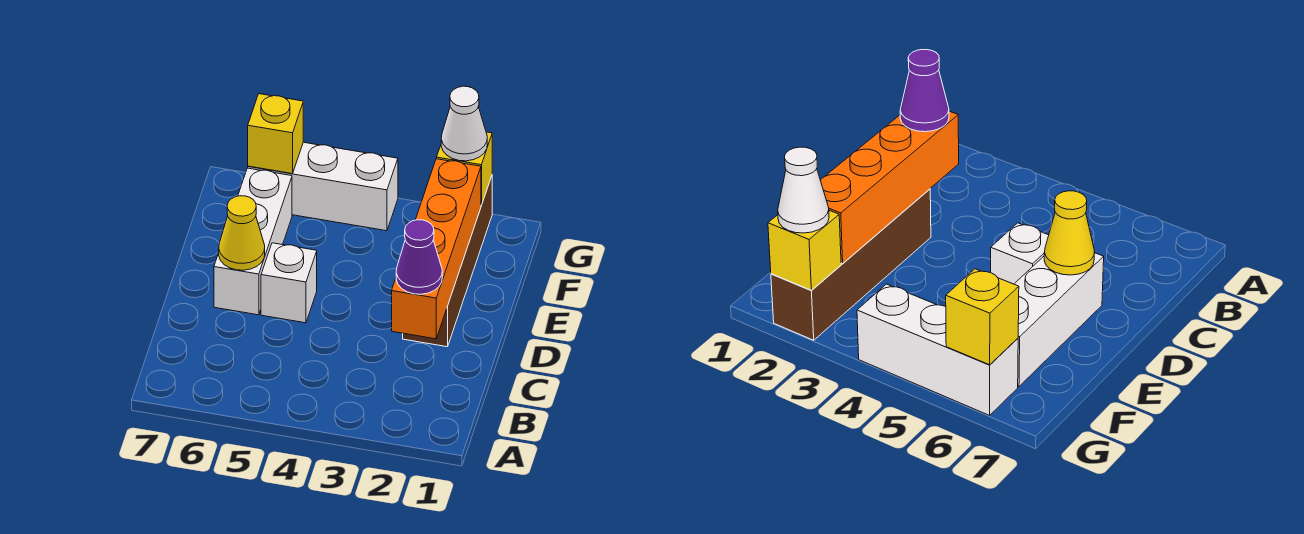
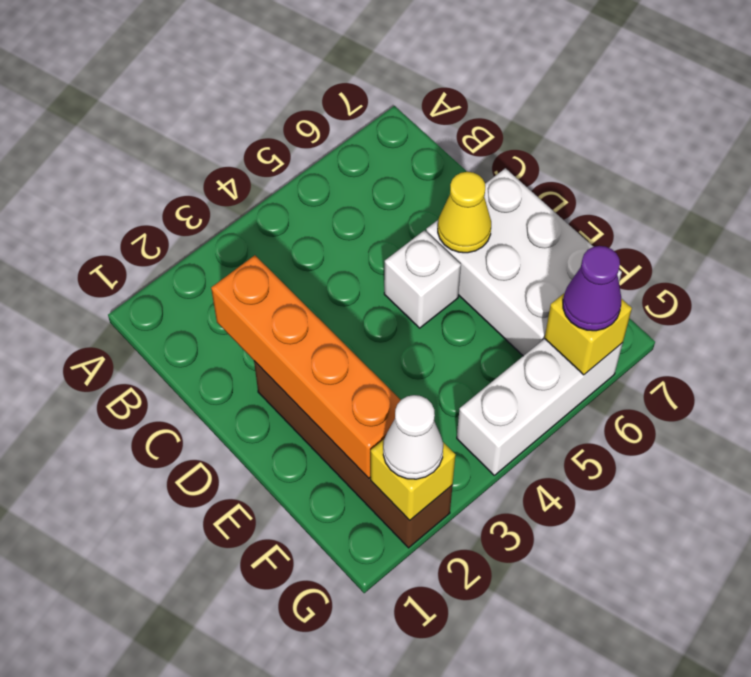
purple 1x1 cone [396,220,442,294] -> purple 1x1 cone moved to [563,246,621,331]
white 1x3 brick [214,168,292,315] -> white 2x3 brick [426,168,622,356]

